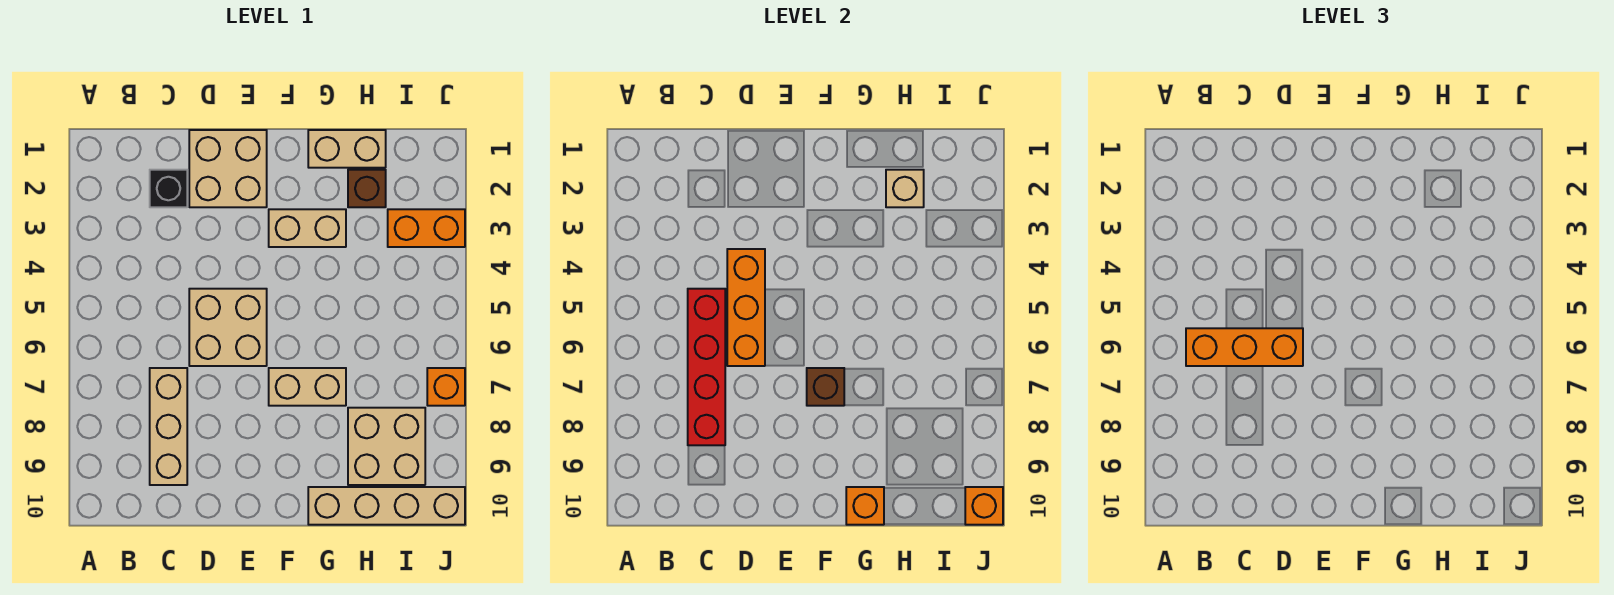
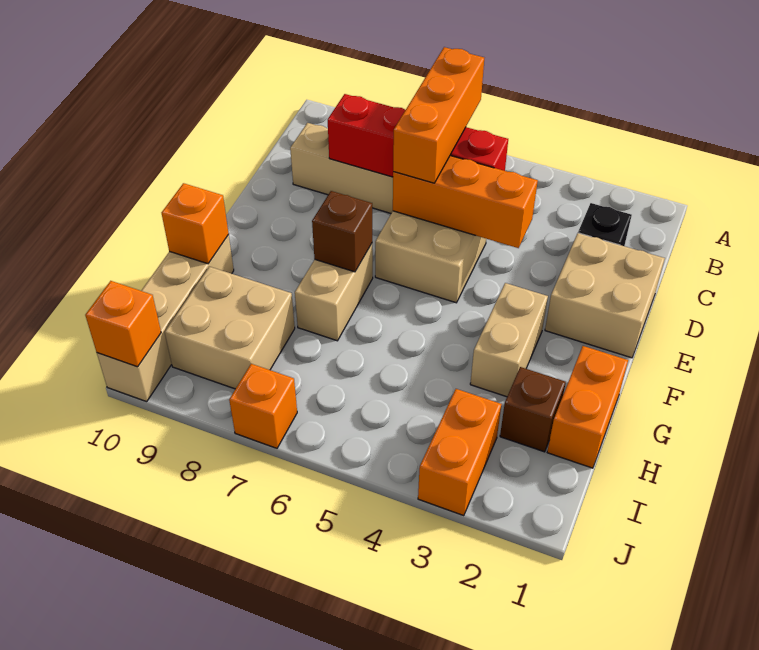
tan 1x2 brick [308,130,386,168] -> orange 1x2 brick [547,346,628,468]
tan 1x1 brick [886,170,924,207] -> none

